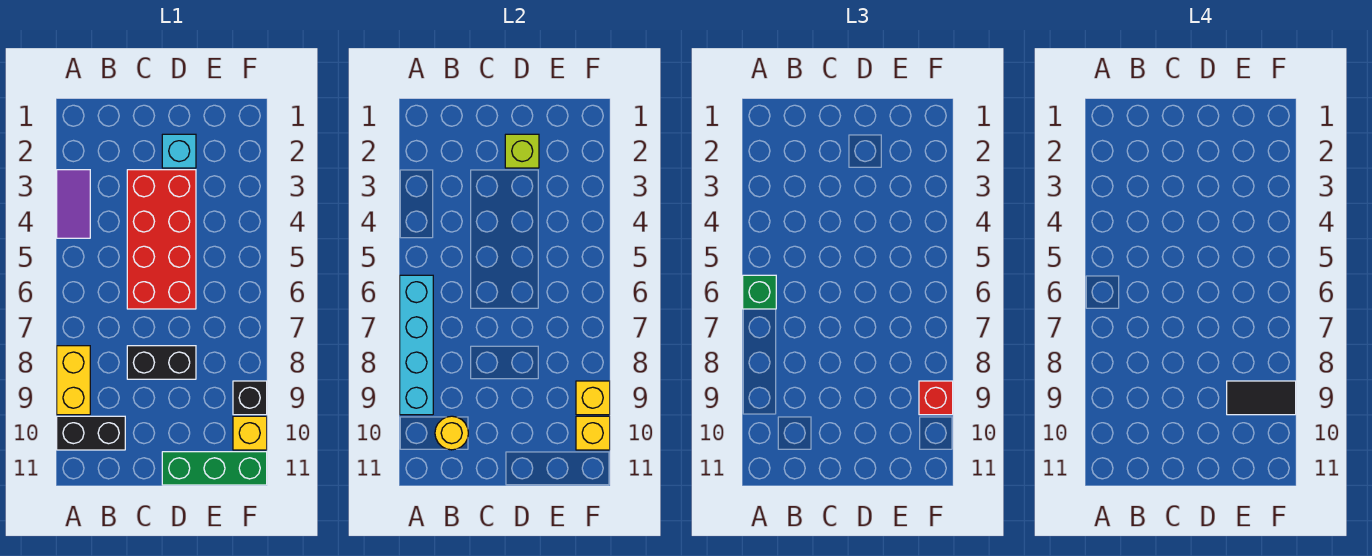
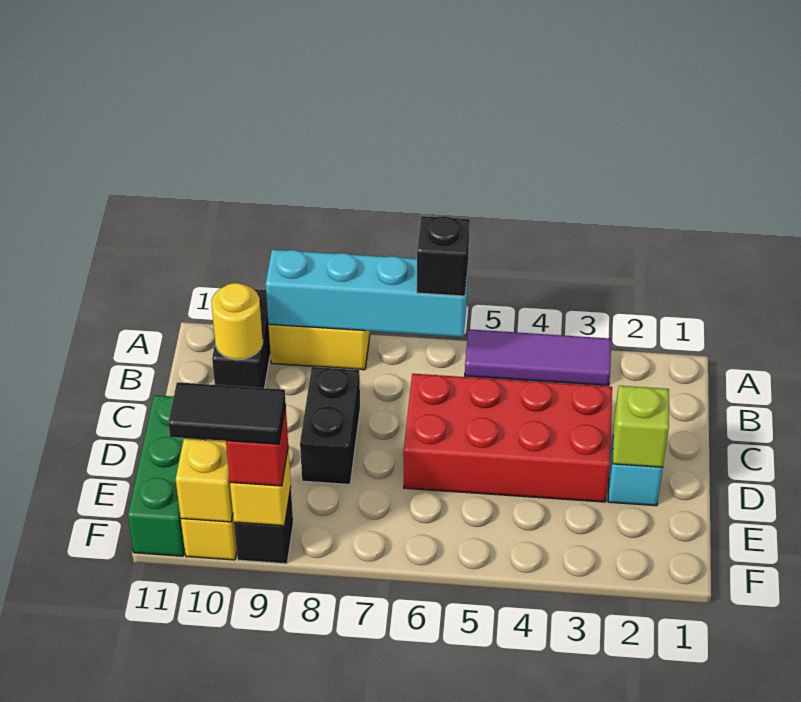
purple 1x2 tile [57,170,90,238] -> purple 1x3 tile [465,329,611,386]
green 1x1 brick [743,275,776,309] -> black 1x1 brick [417,216,470,296]
black 1x2 tile [1227,381,1296,415] -> black 1x2 tile turned to [168,382,286,444]

